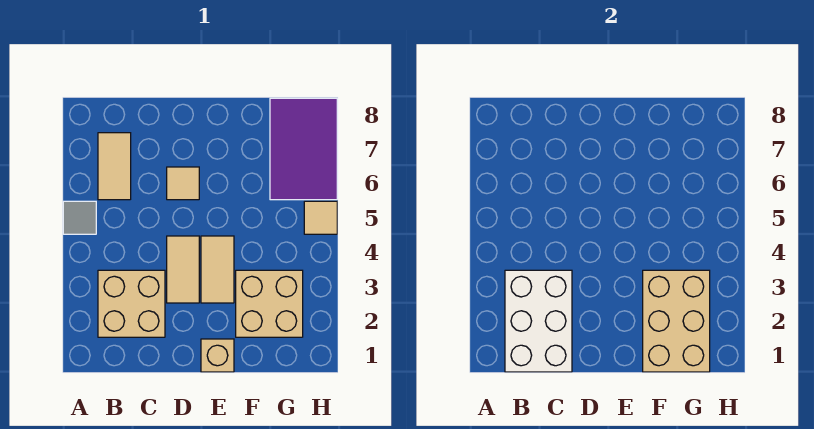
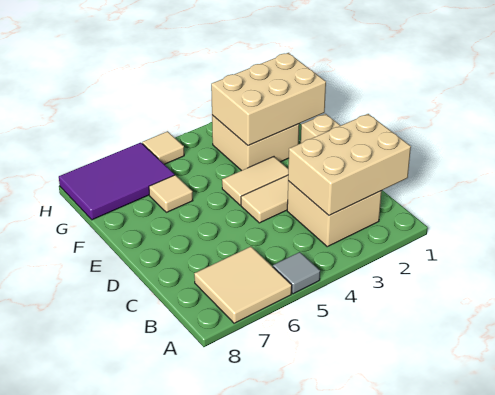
white 2x3 brick [505,270,572,372] -> tan 2x3 brick [288,114,411,216]
tan 1x2 tile [98,133,131,200] -> tan 2x2 tile [194,247,292,323]
tan 1x1 tile [167,167,199,200] -> tan 1x1 tile moved to [149,175,193,212]

